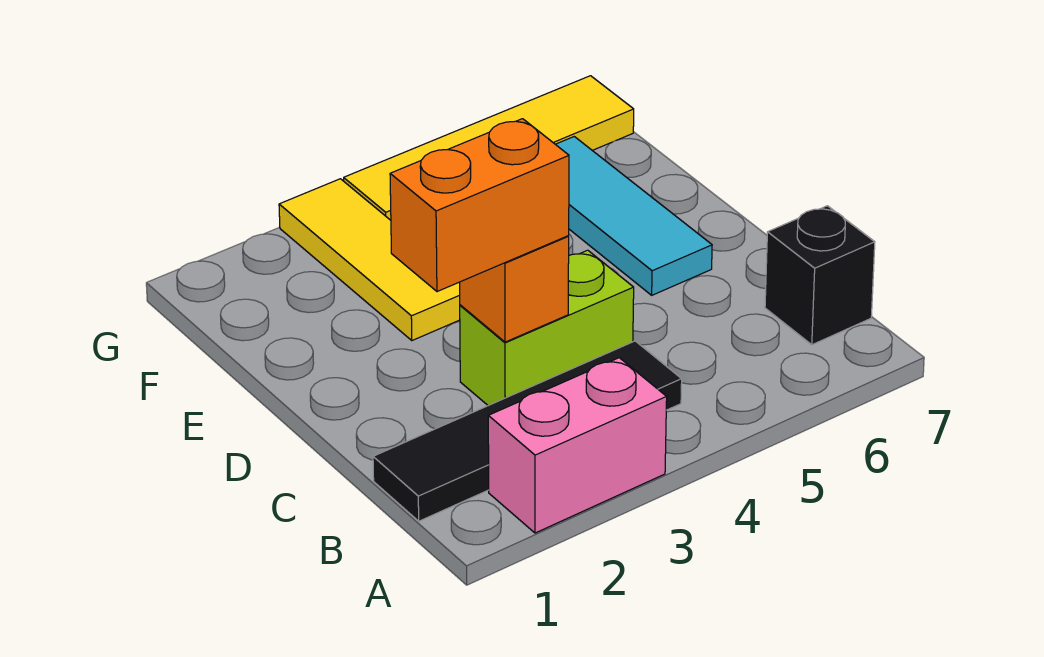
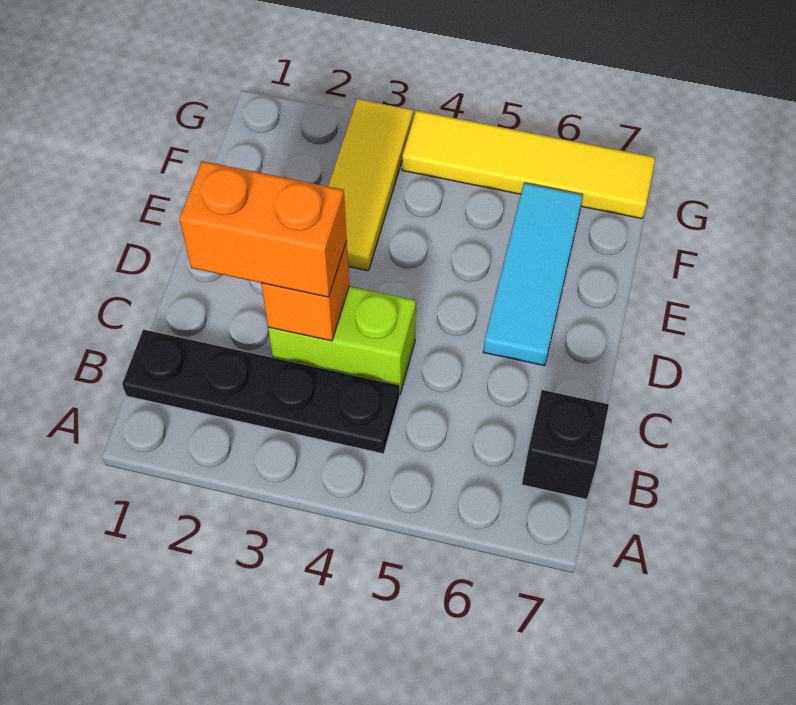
pink 1x2 brick [488,358,667,533] -> none
black 1x4 tile [373,341,682,521] -> black 1x4 plate [122,330,400,454]

